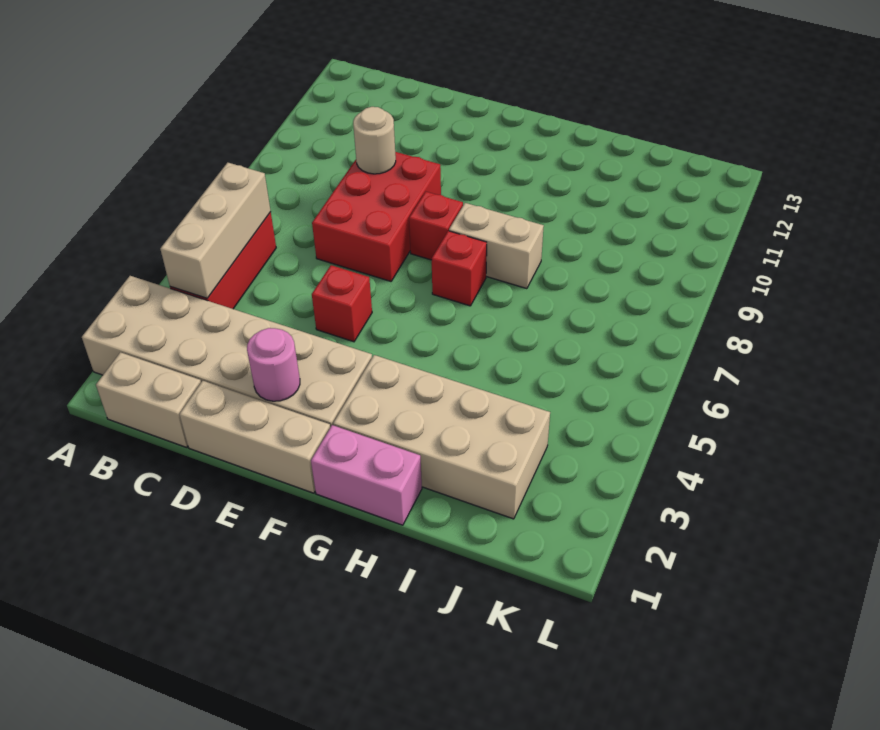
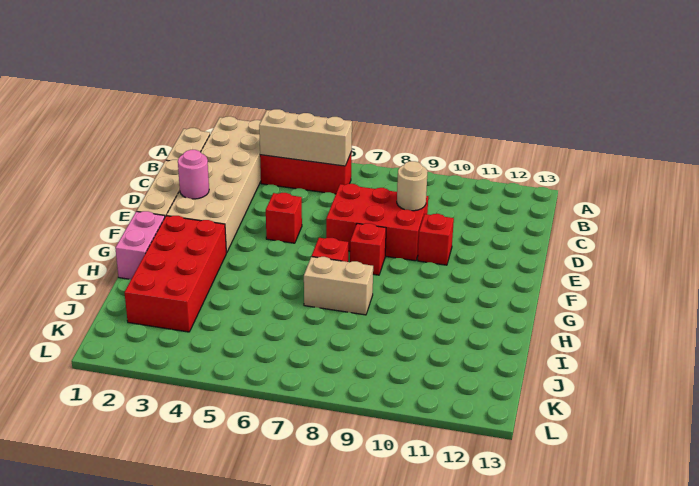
none -> red 1x1 brick [418,214,454,265]
tan 2x4 brick [333,355,550,519] -> red 2x4 brick [125,216,226,332]
tan 1x2 brick [449,203,544,289] -> tan 1x2 brick turned to [304,257,373,315]

